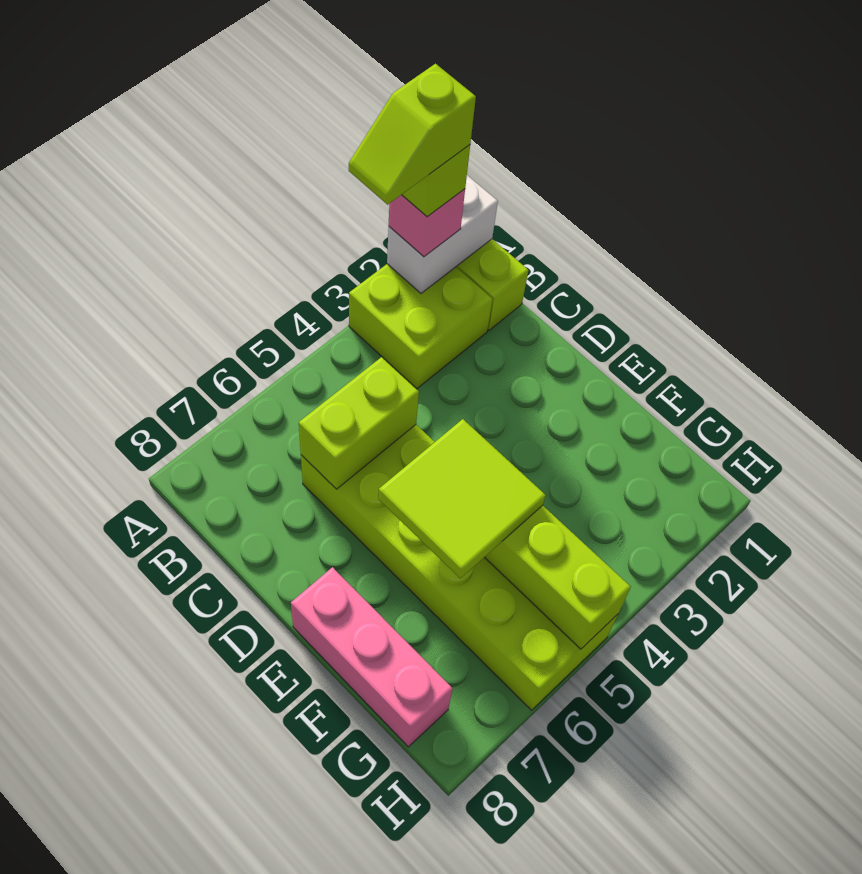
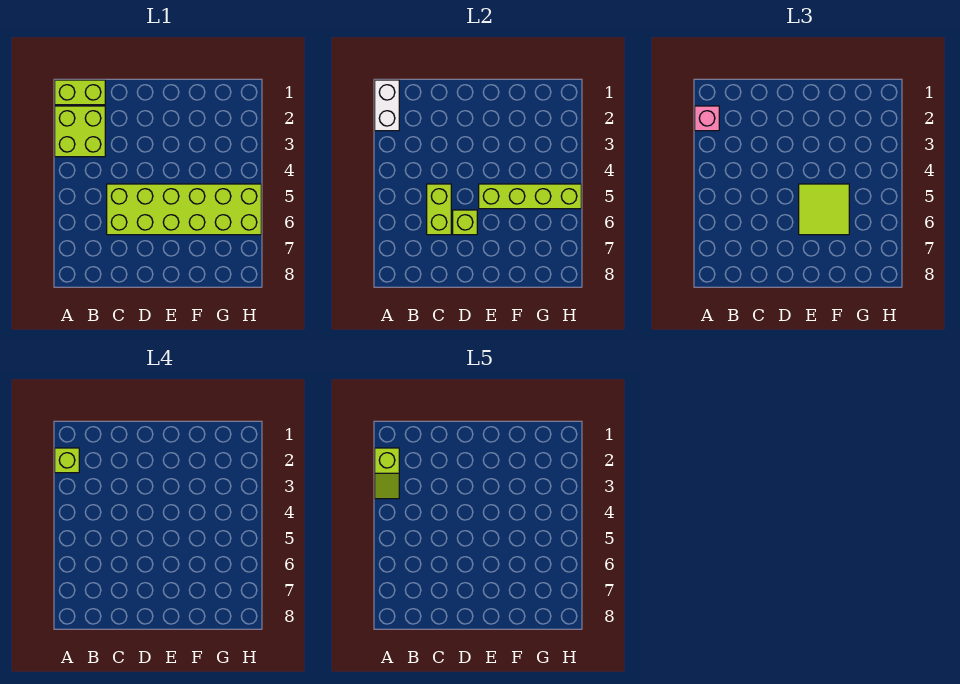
none -> lime 1x1 brick [453,210,477,235]
pink 1x3 brick [291,567,453,747] -> none

